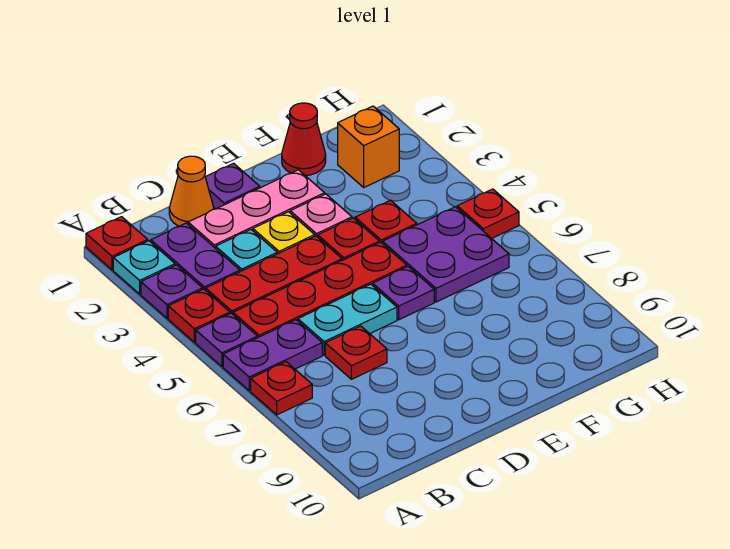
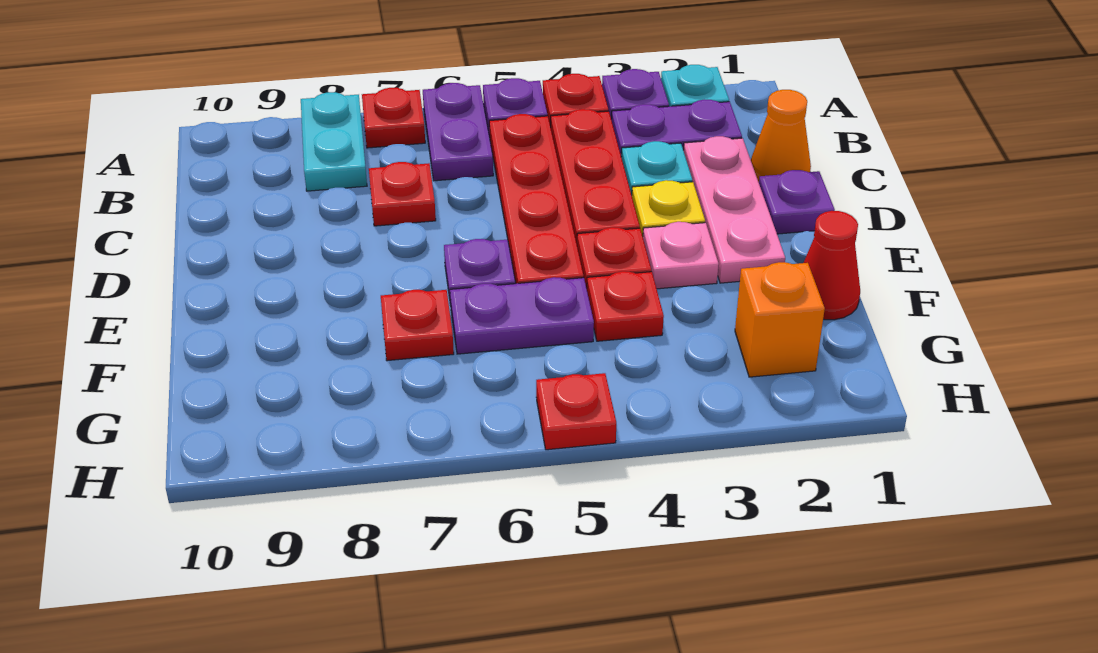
red 1x1 plate [86,217,148,270] -> red 1x1 plate moved to [381,290,454,361]
cyan 1x2 plate [298,284,397,355] -> cyan 1x2 plate moved to [301,92,367,191]
purple 2x2 plate [383,207,509,302] -> purple 1x2 plate [450,277,594,354]

